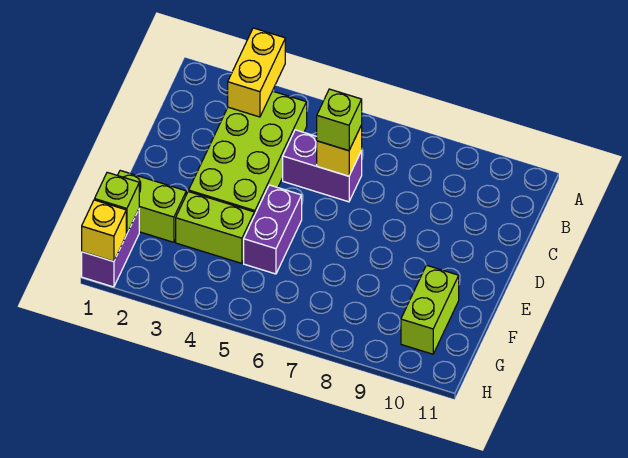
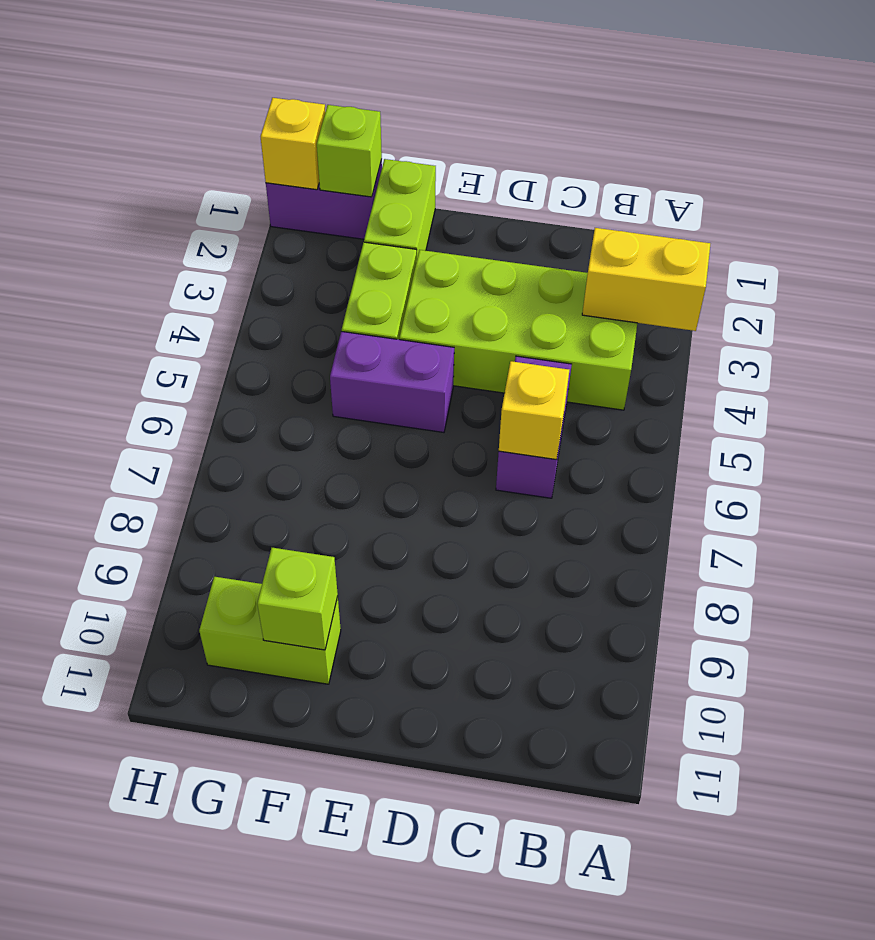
lime 1x1 brick [317,89,362,151] -> lime 1x1 brick moved to [257,548,338,650]

